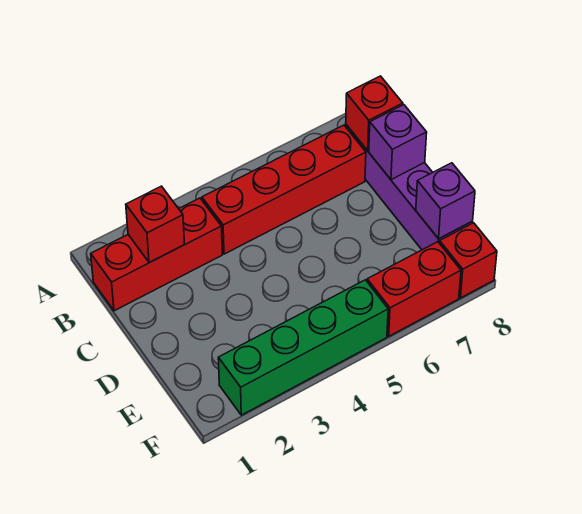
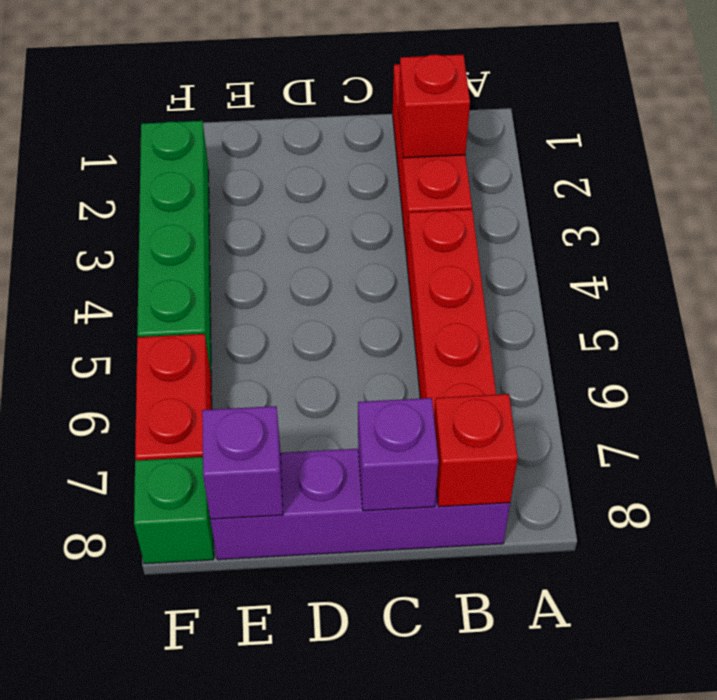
red 1x1 brick [440,223,497,298] -> green 1x1 brick [134,457,214,564]

